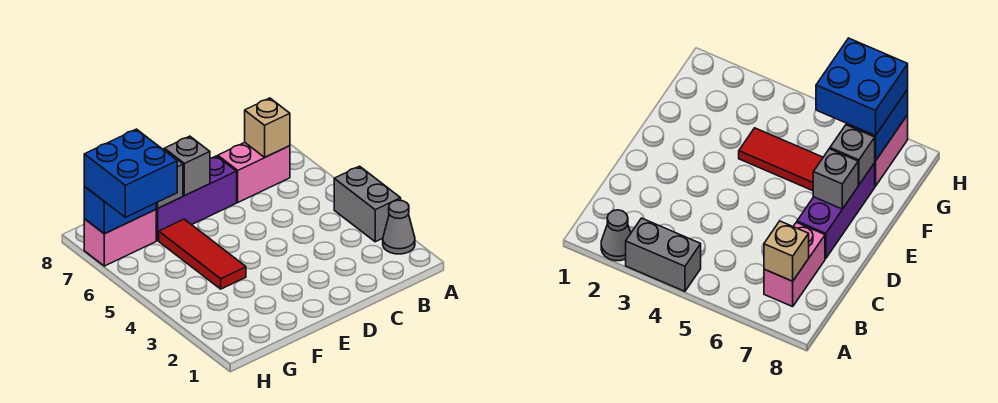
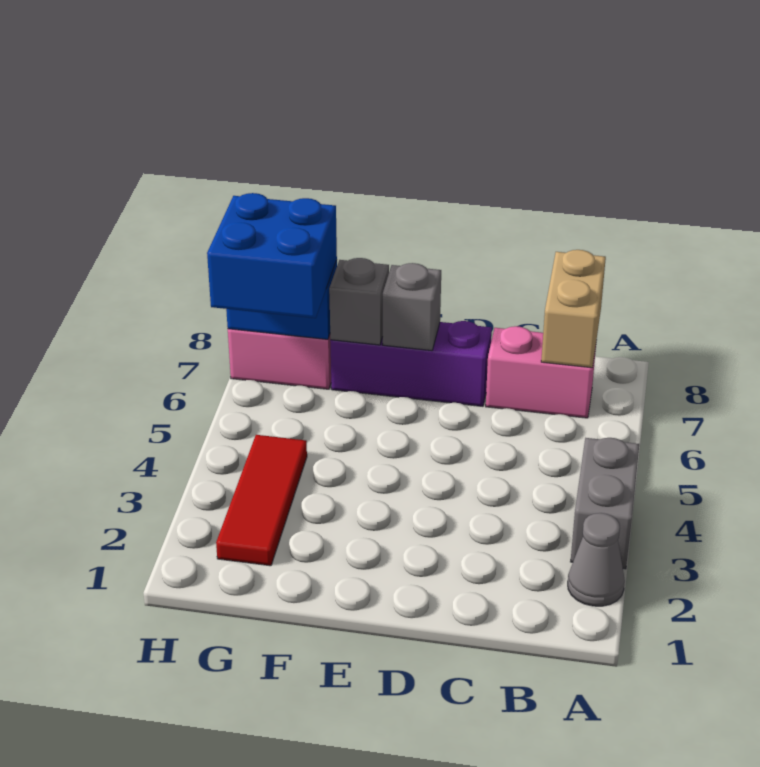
tan 1x1 brick [245,98,290,157] -> tan 1x2 brick [541,250,606,368]
red 1x3 tile [159,219,246,289] -> red 1x3 tile moved to [216,435,307,566]

